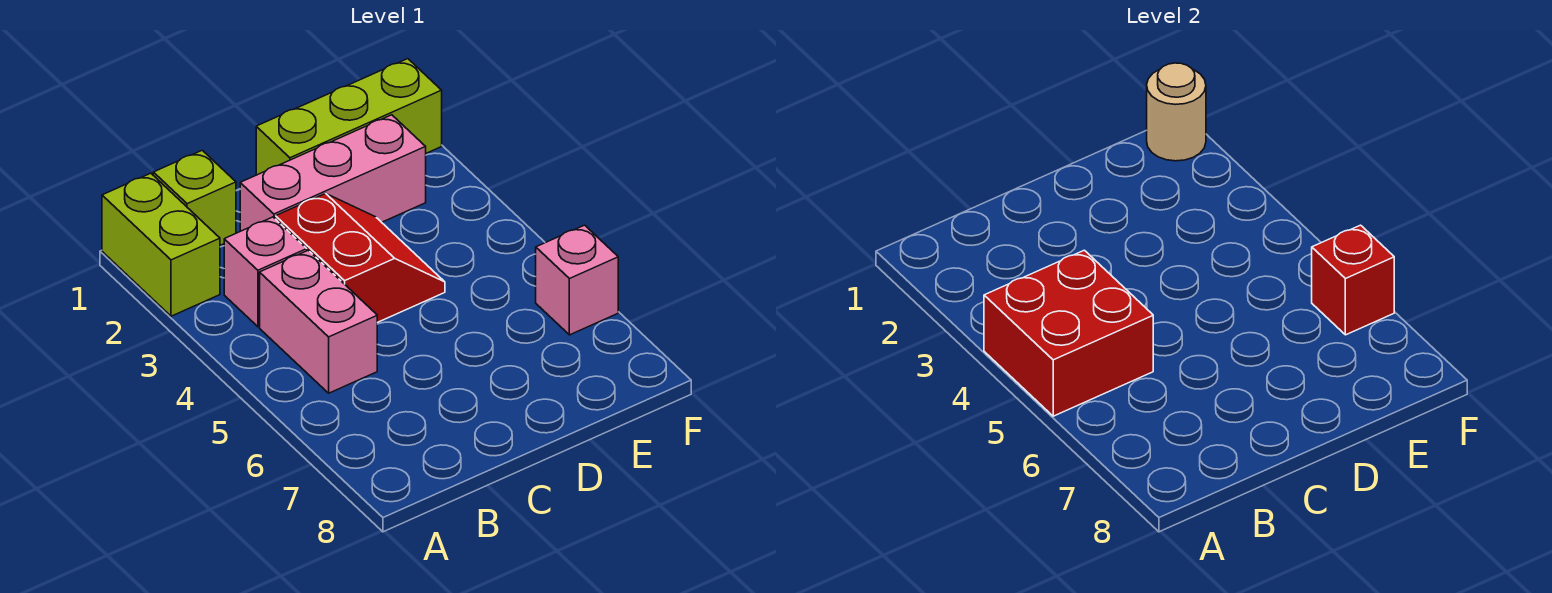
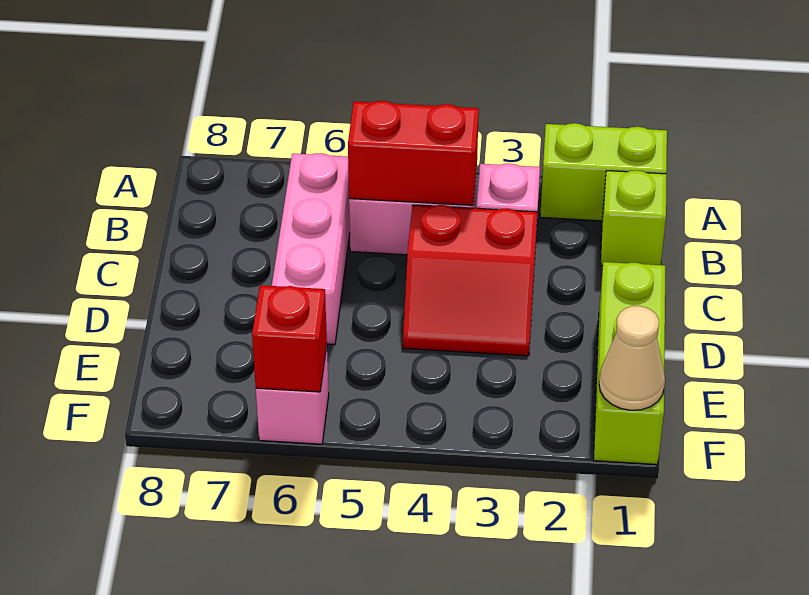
red 2x2 brick [984,250,1153,416] -> red 1x2 brick [348,101,479,205]
pink 1x3 brick [240,115,426,231] -> pink 1x3 brick moved to [272,153,350,344]
tan 1x1 round brick [1147,63,1206,161] -> tan 1x1 cone [599,306,665,410]

